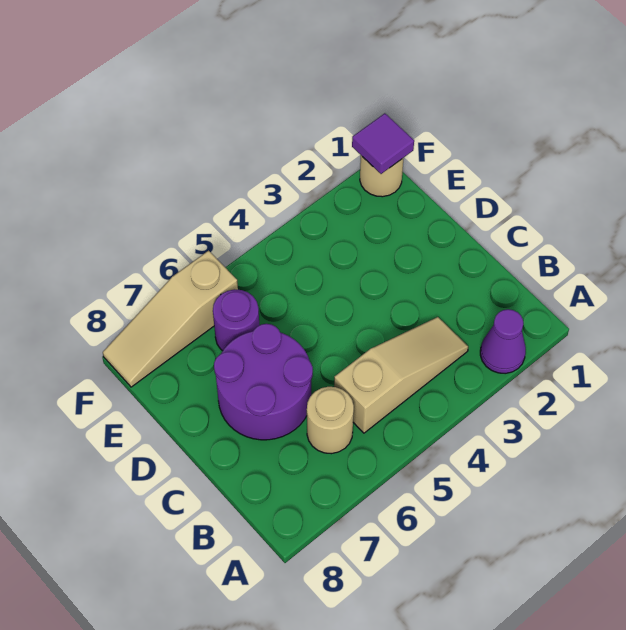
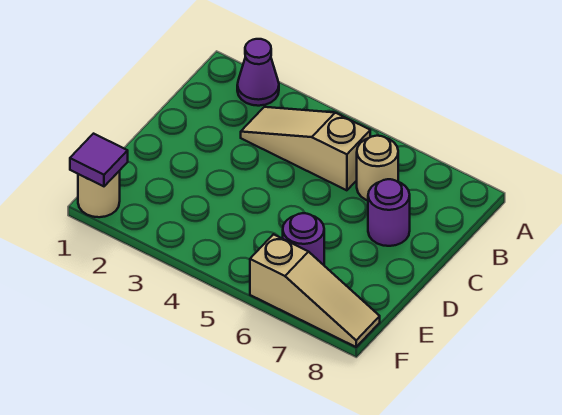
purple 2x2 round brick [214,324,313,440] -> purple 1x1 round brick [368,179,410,246]

